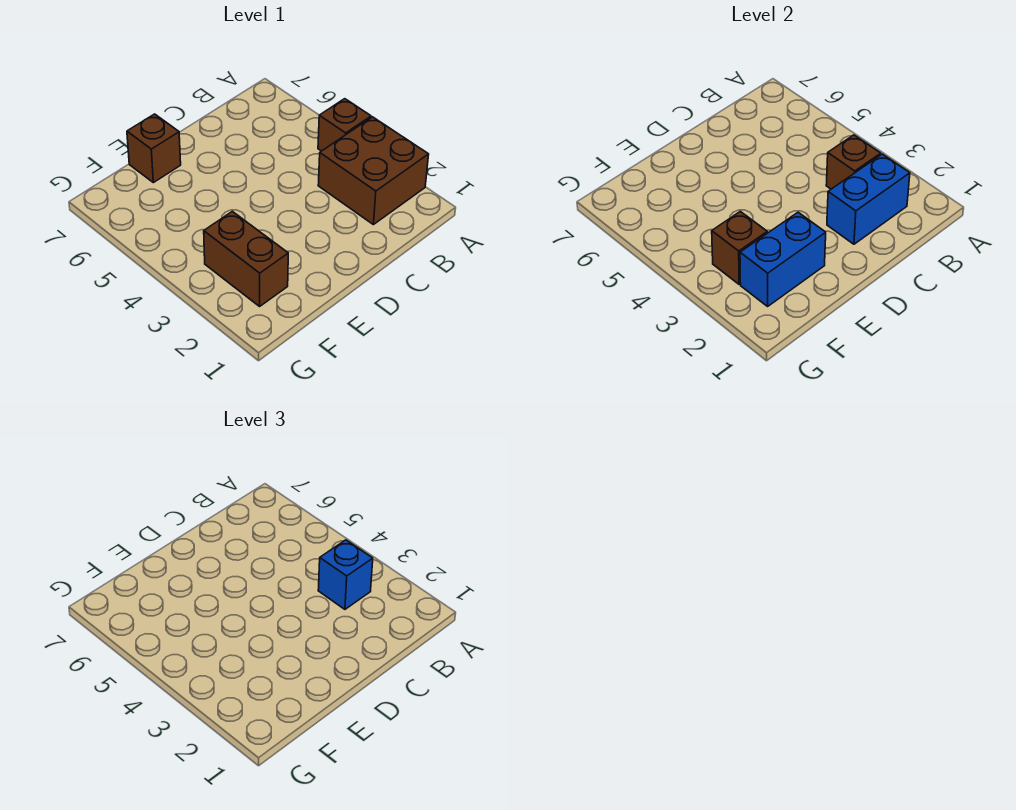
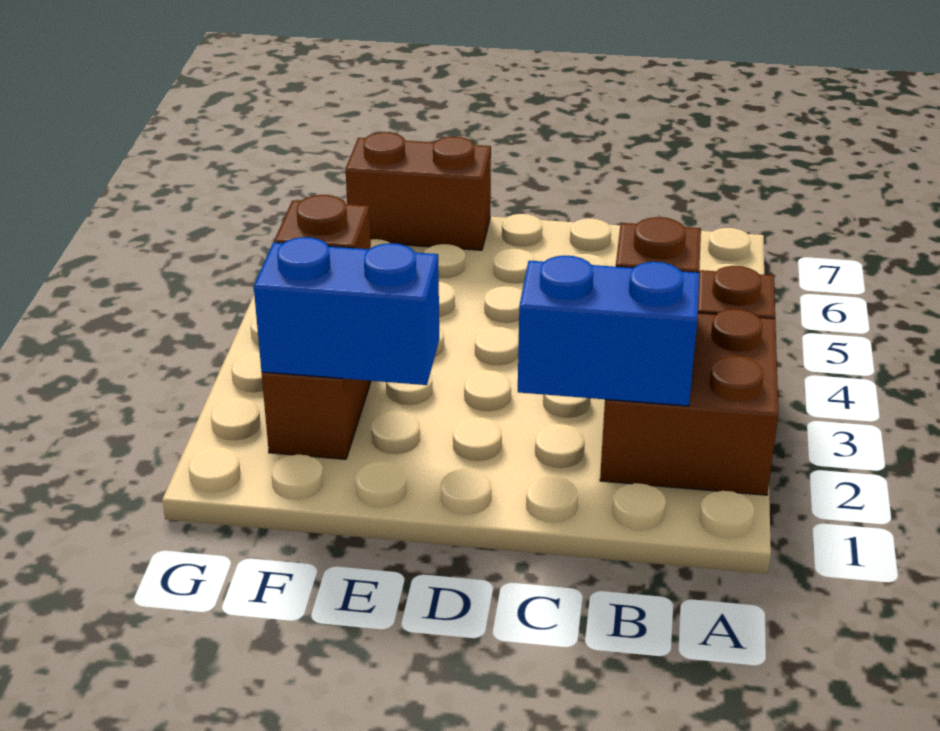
blue 1x1 brick [318,540,373,609] -> none
brown 1x1 brick [127,114,181,183] -> brown 1x2 brick [346,132,491,250]

